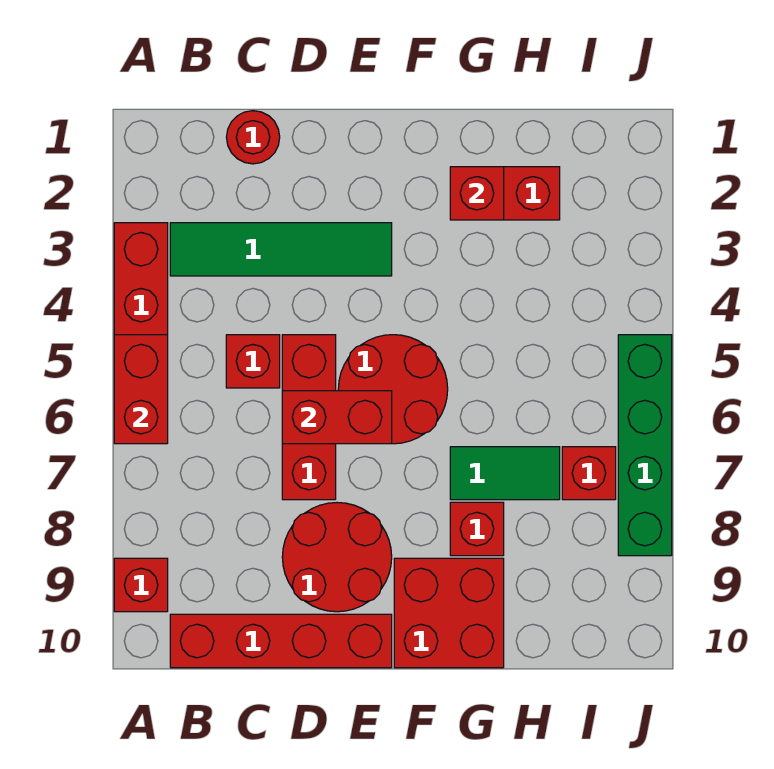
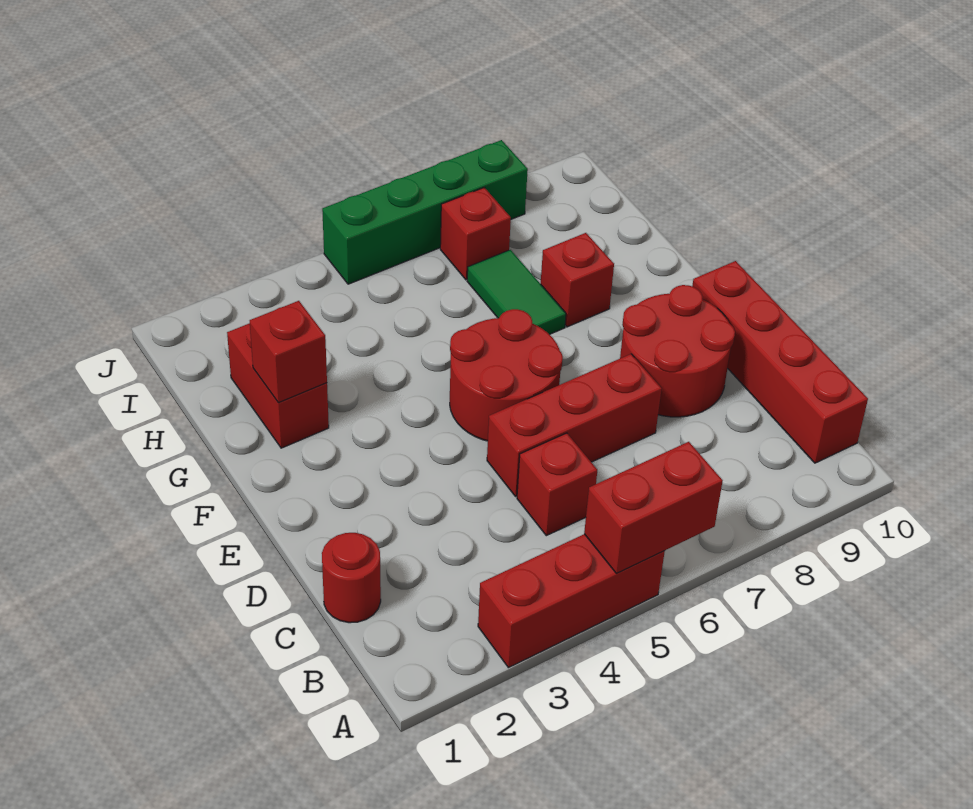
red 1x1 brick [114,558,168,612] -> none
green 1x4 tile [170,223,392,276] -> none
red 1x2 brick [282,391,392,444] -> none
red 2x2 brick [394,558,504,668] -> none

